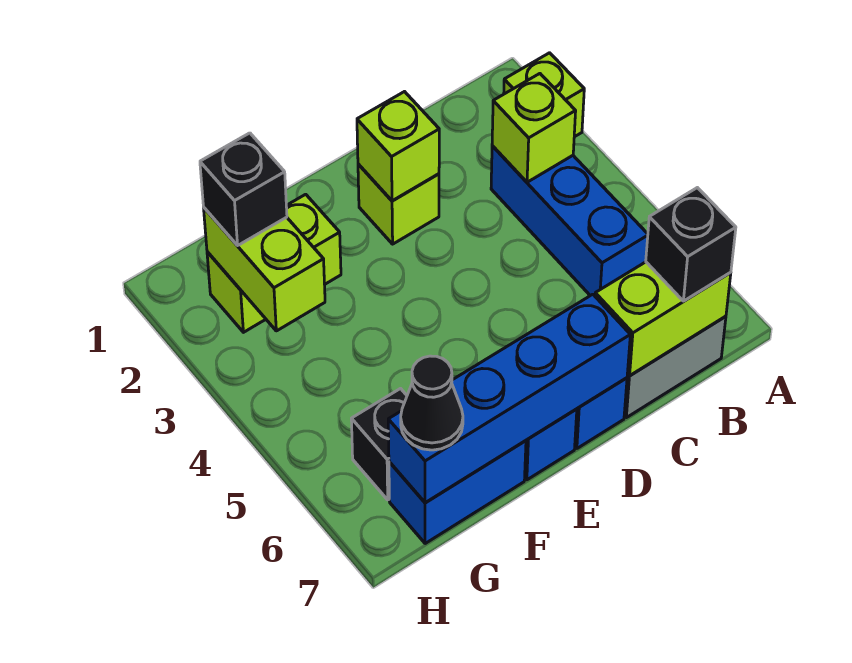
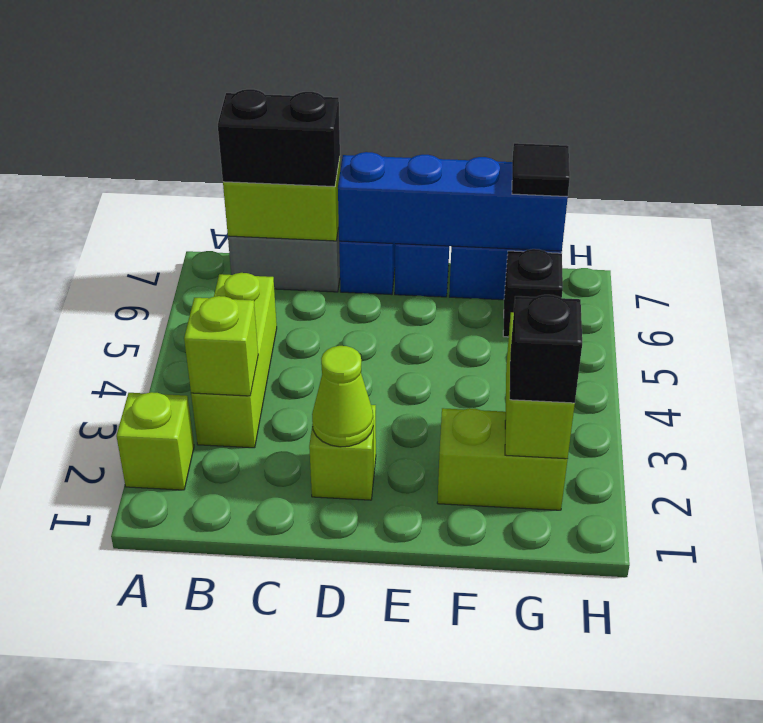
blue 1x3 brick [491,146,648,296] -> lime 1x3 brick [191,273,277,448]
black 1x1 brick [646,188,736,301] -> black 1x2 brick [218,89,340,187]
lime 1x1 brick [357,92,439,201] -> lime 1x1 cone [312,346,373,447]
black 1x1 cone [401,356,463,450] -> black 1x1 tile [512,143,570,197]

